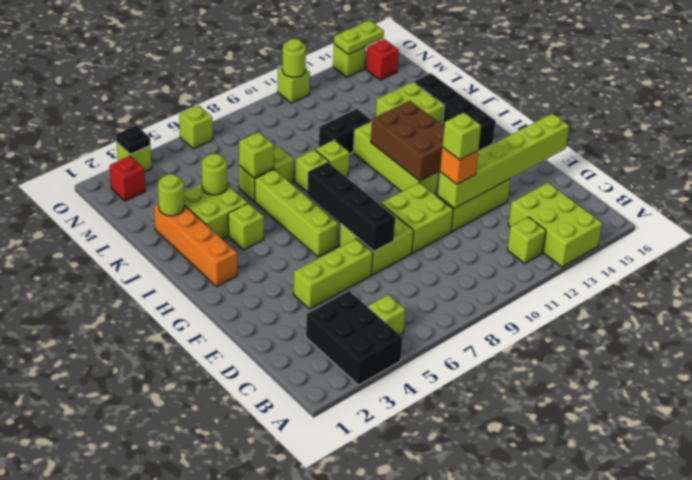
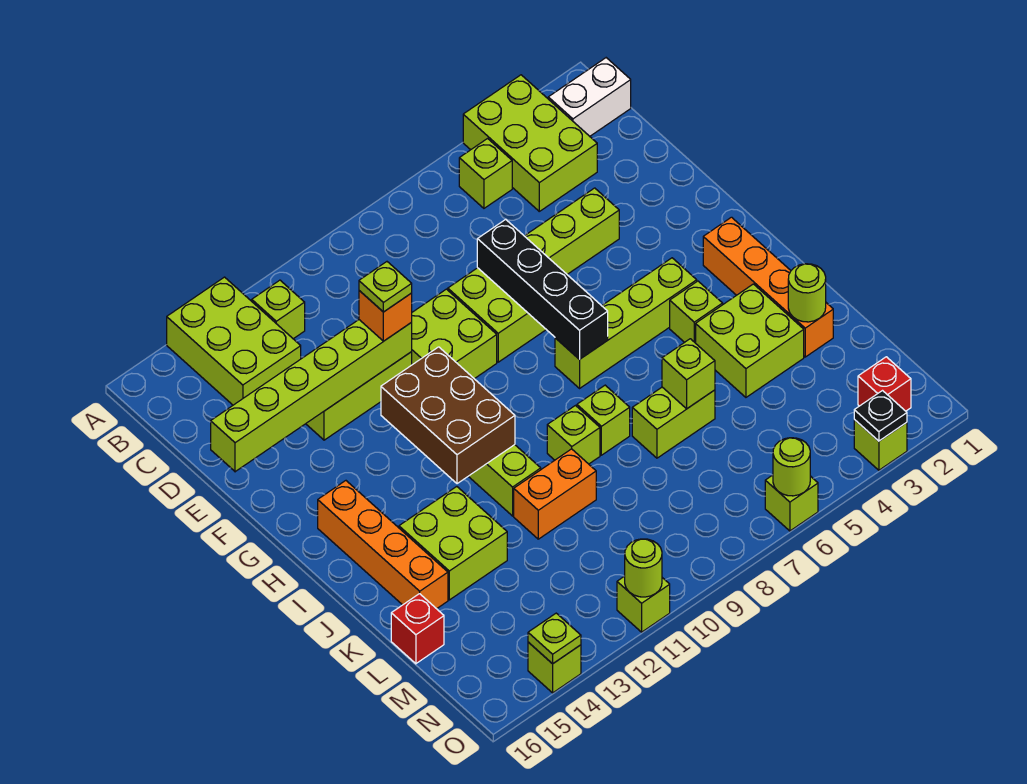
black 2x3 brick [306,291,403,385] -> lime 2x3 brick [463,75,597,211]
none -> white 1x2 brick [548,58,631,136]
lime 1x1 brick [442,113,481,160] -> lime 1x1 plate [359,262,412,312]
lime 1x4 brick [255,169,339,257] -> lime 1x4 brick turned to [555,258,697,388]
black 1x4 brick [414,73,496,151] -> orange 1x4 brick [318,481,448,609]
lime 1x1 round brick [202,154,227,195] -> lime 1x1 round brick moved to [773,438,810,496]
black 1x2 brick [319,109,372,154] -> orange 1x2 brick [514,449,596,539]
red 1x1 brick [366,39,399,80] -> red 1x1 brick moved to [391,594,444,664]
lime 1x2 plate [334,20,384,54] -> lime 1x1 plate [528,613,581,664]

